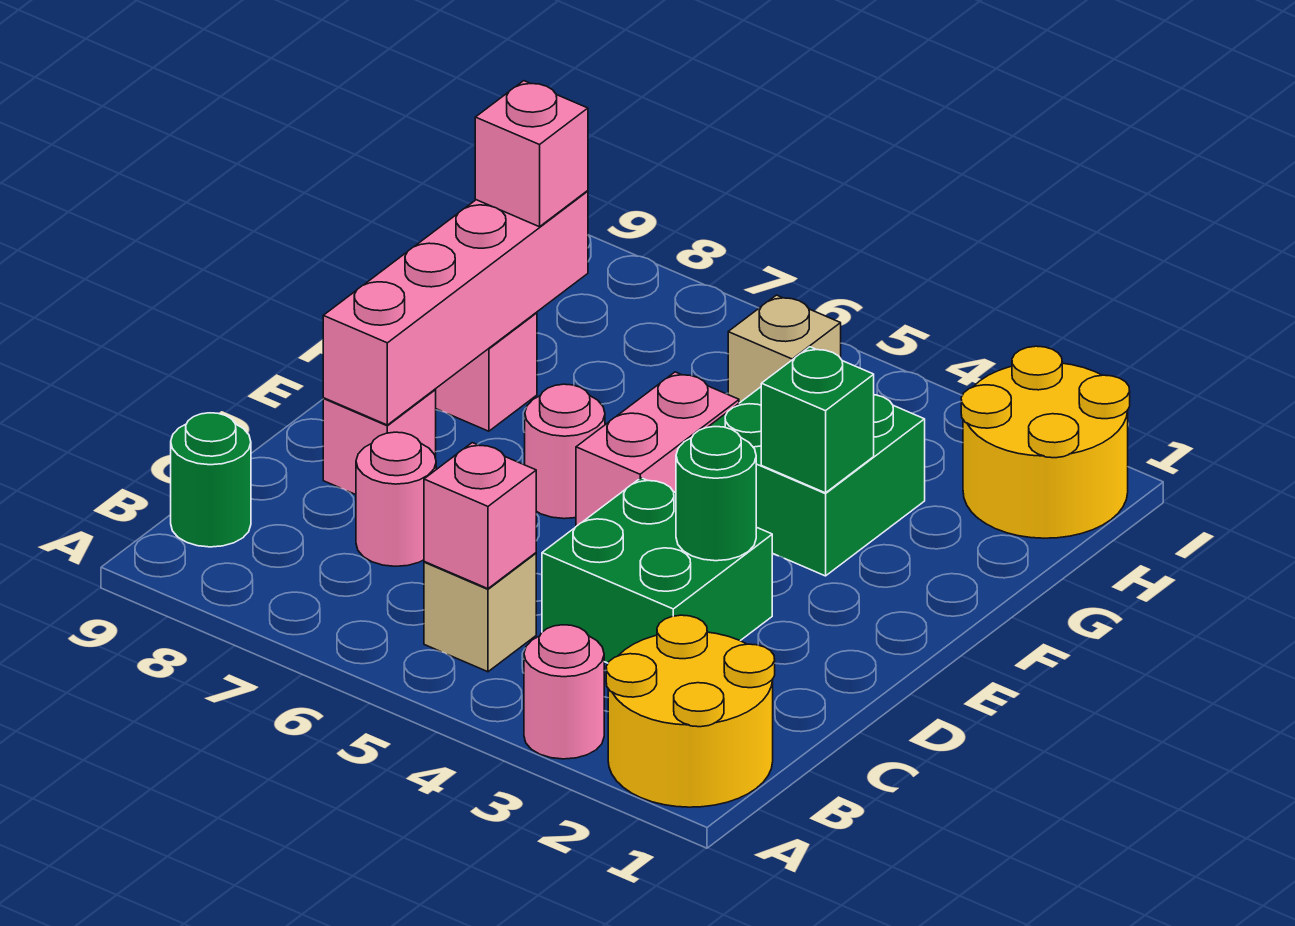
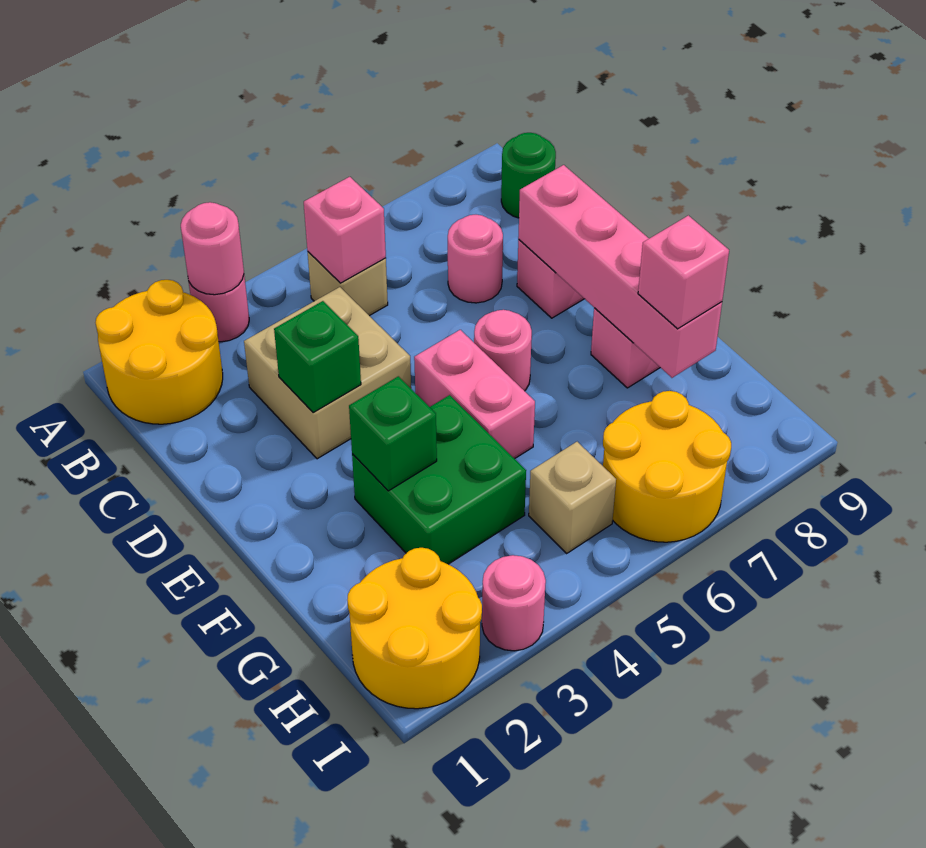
none -> pink 1x1 round brick [181,202,244,295]
green 2x2 brick [542,478,772,663] -> tan 2x2 brick [244,287,411,459]
green 1x1 round brick [676,427,756,561] -> green 1x1 brick [274,301,361,413]
none -> yellow 2x2 round brick [603,391,731,542]
none -> pink 1x1 round brick [482,555,546,651]

